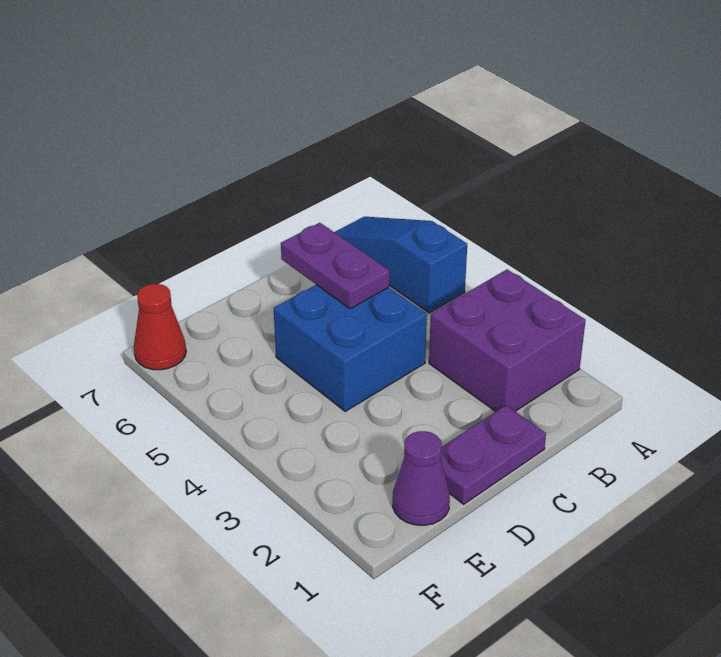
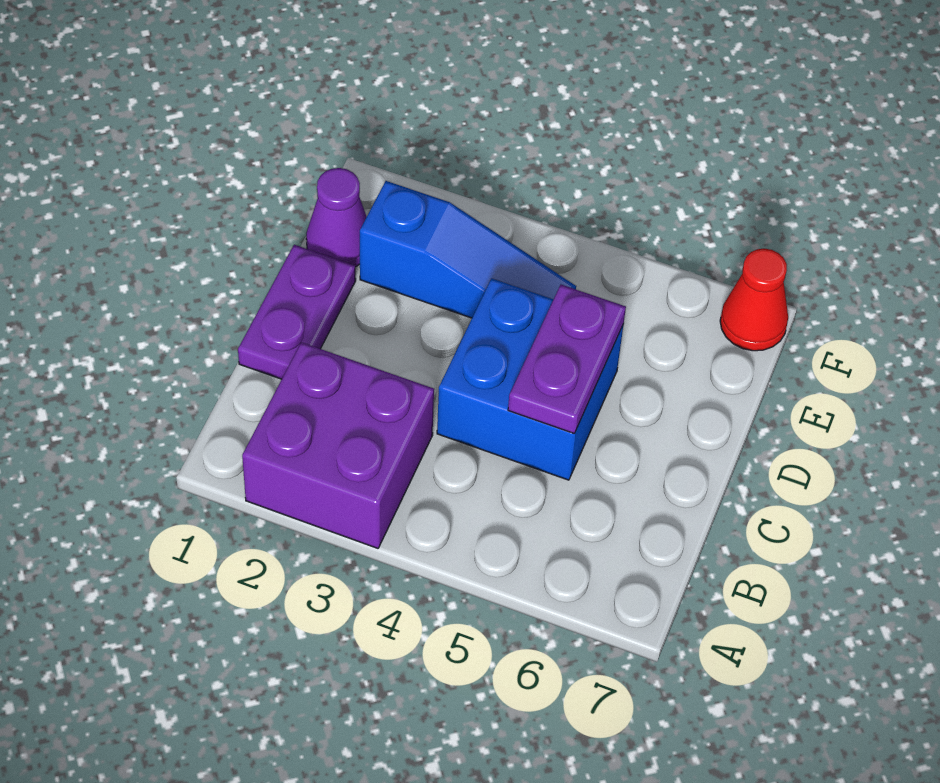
blue 1x3 slope [334,217,467,313] -> blue 1x3 slope moved to [360,181,576,318]
purple 1x2 plate [281,223,390,309] -> purple 1x2 plate turned to [508,285,626,434]

